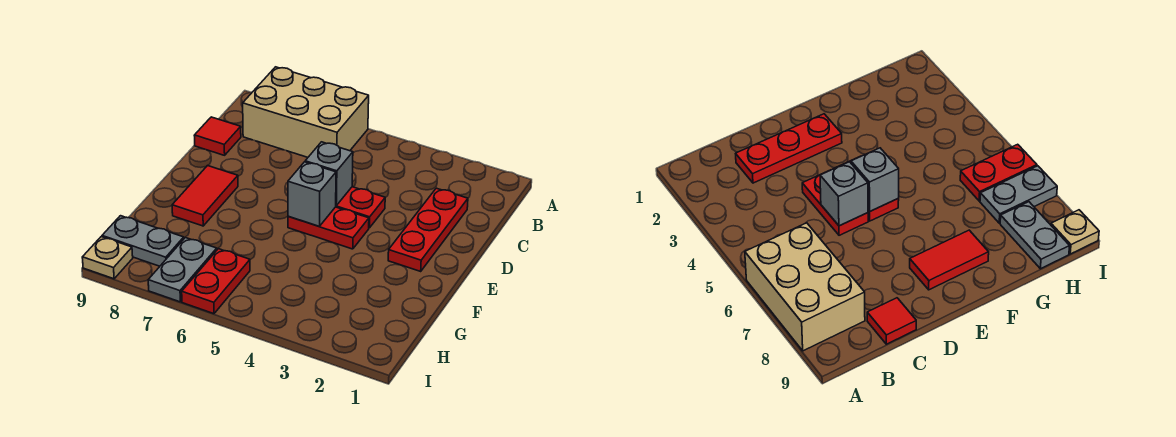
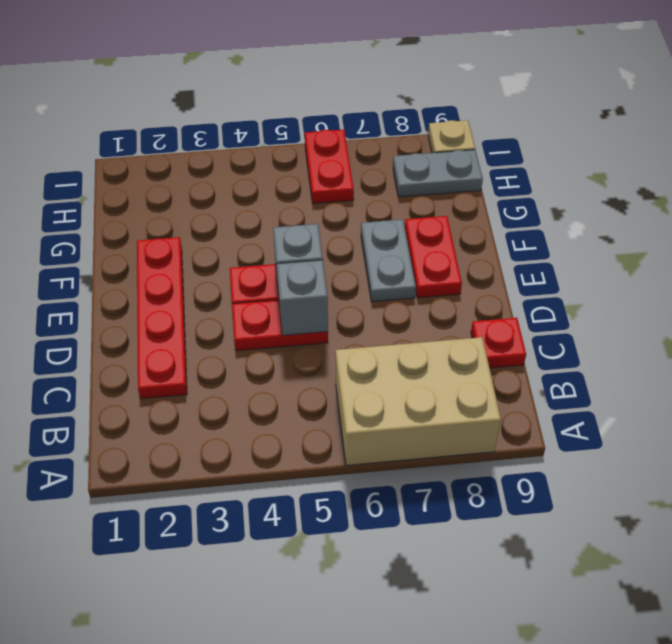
red 1x3 plate [388,188,468,271] -> red 1x4 plate [137,237,187,399]
red 1x1 tile [194,117,241,155] -> red 1x1 plate [471,318,526,368]
red 1x2 tile [172,165,238,226] -> red 1x2 plate [405,216,462,298]
grey 1x2 plate [148,238,217,302] -> grey 1x2 plate moved to [361,219,416,302]

